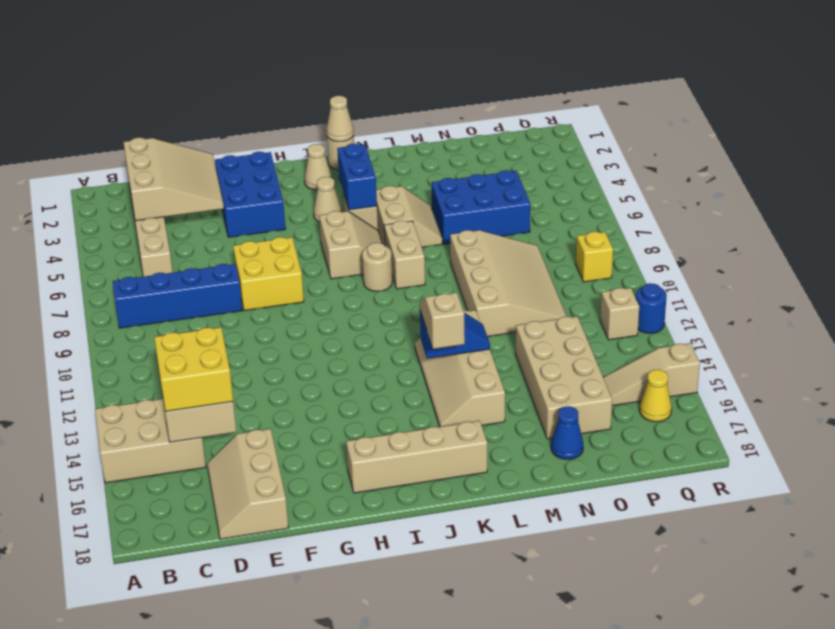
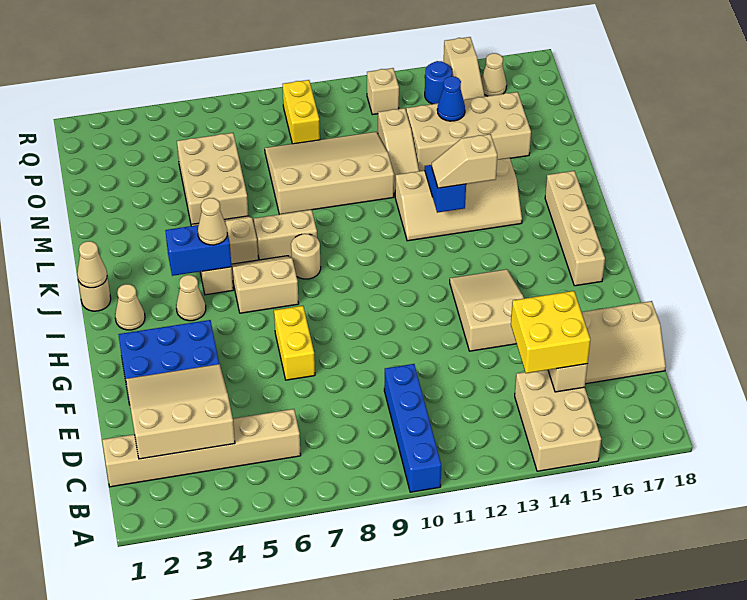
blue 1x4 brick [112,264,242,328] -> blue 1x4 brick moved to [384,364,441,492]
yellow 2x2 brick [233,237,304,311] -> yellow 1x2 brick [274,306,315,380]
none -> tan 2x3 slope [450,269,524,351]
none -> tan 1x1 cone [198,198,227,245]
blue 2x3 brick [431,170,530,244] -> tan 2x3 brick [177,133,249,224]
none -> tan 1x3 slope [378,108,419,195]
blue 1x1 cone [551,406,583,459] -> blue 1x1 cone moved to [437,76,465,121]
yellow 1x1 brick [576,232,613,282] -> yellow 1x2 brick [283,80,320,144]
yellow 1x1 cone [639,370,672,422] -> tan 1x1 cone [481,53,507,96]
blue 1x1 round brick [636,283,667,333] -> blue 1x1 round brick moved to [425,61,452,104]

